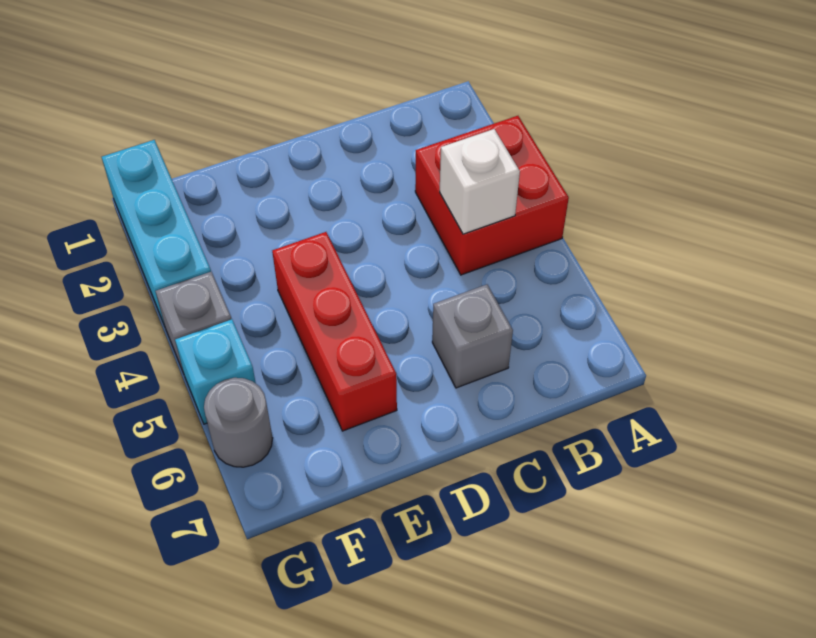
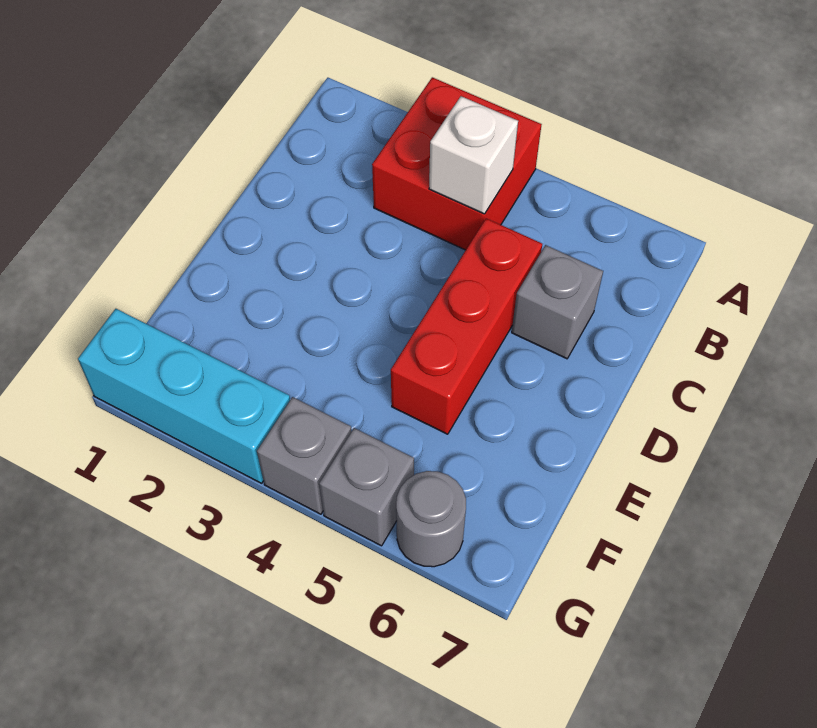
red 1x3 brick [272,232,397,431] -> red 1x3 brick turned to [391,218,542,434]
cyan 1x1 brick [175,319,256,424] -> grey 1x1 brick [319,428,414,546]

